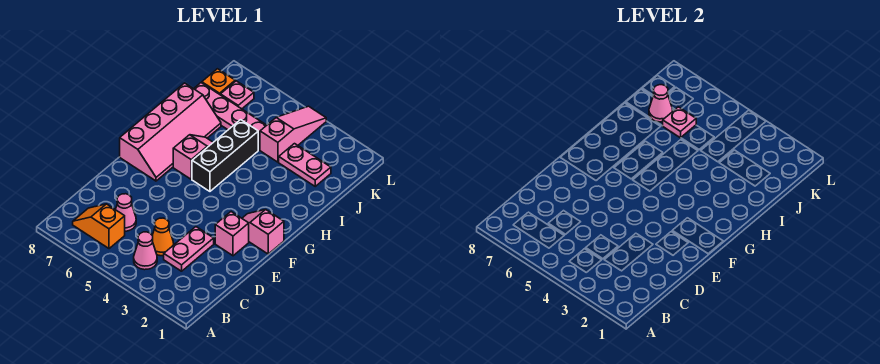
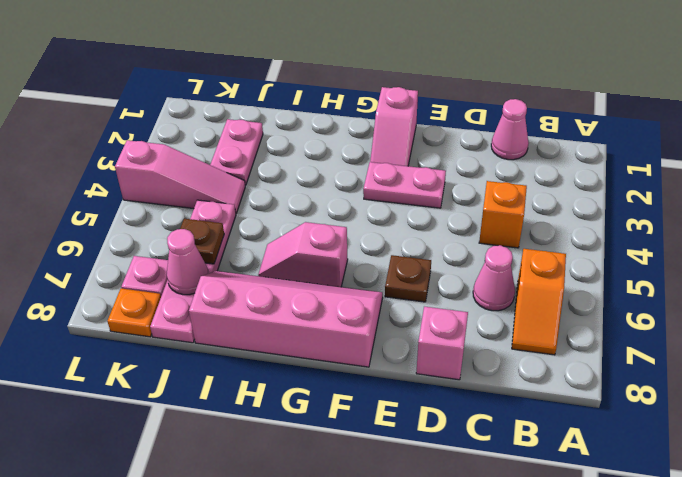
pink 1x1 cone [134,232,157,270] -> pink 1x1 cone moved to [491,99,529,160]
pink 1x2 plate [164,227,214,271] -> pink 1x2 plate moved to [363,162,446,208]
orange 1x1 cone [152,218,174,256] -> orange 1x1 brick [479,181,527,248]
pink 1x1 brick [215,212,249,256] -> pink 1x1 brick moved to [416,306,468,380]
none -> brown 1x1 plate [385,255,431,302]
black 1x3 brick [192,120,258,191] -> none
pink 1x3 slope [260,106,326,162] -> pink 1x3 slope turned to [115,140,245,213]
pink 1x1 plate [663,107,696,138] -> brown 1x1 plate [180,219,224,264]

